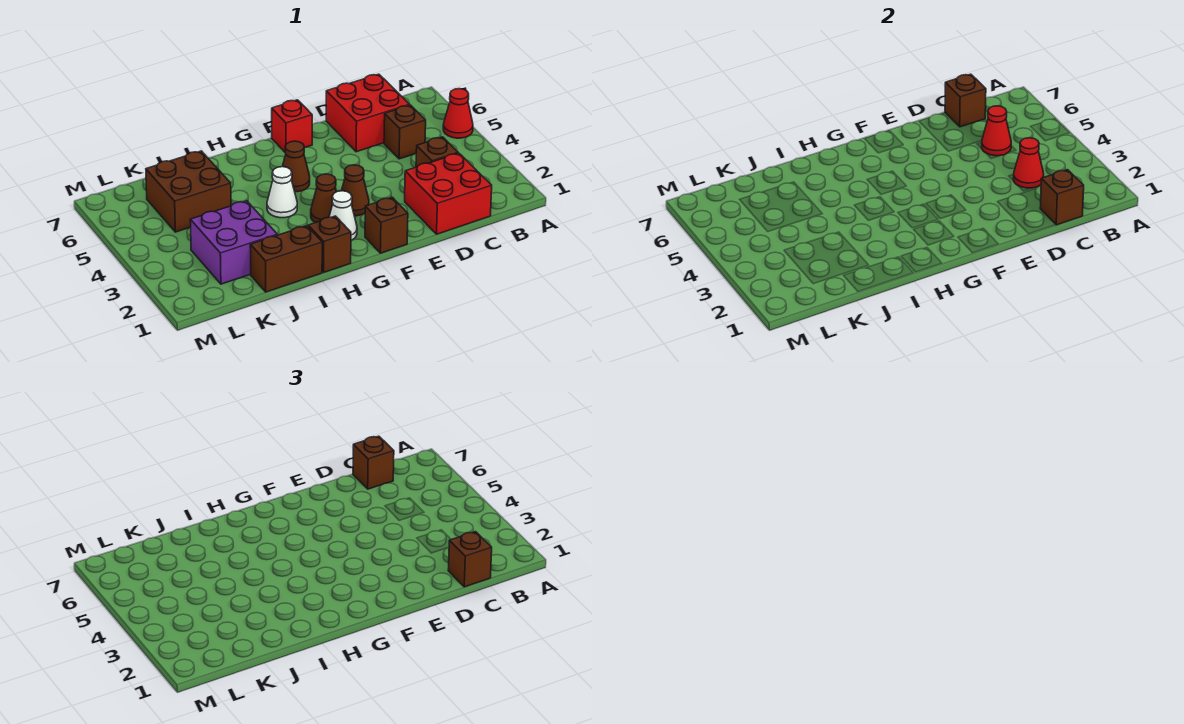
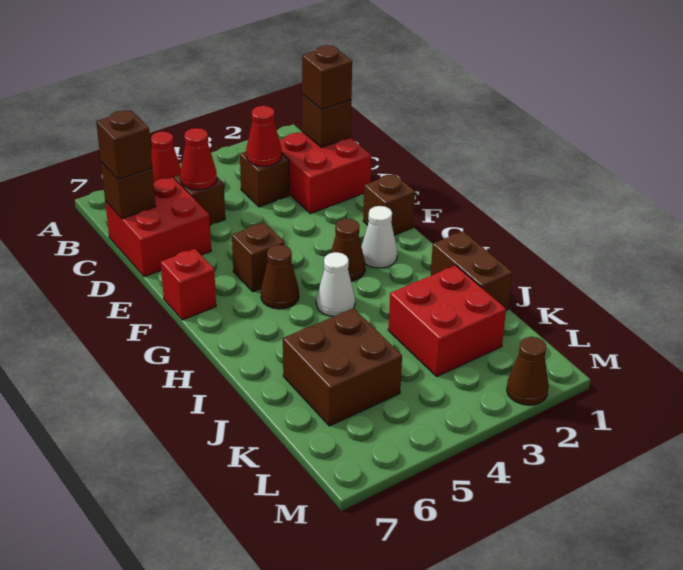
brown 1x1 cone [341,165,369,216] -> brown 1x1 cone moved to [507,337,549,405]
brown 1x1 brick [308,216,351,273] -> brown 1x1 brick moved to [232,222,285,292]
purple 2x2 brick [190,201,277,284] -> red 2x2 brick [388,265,506,376]

